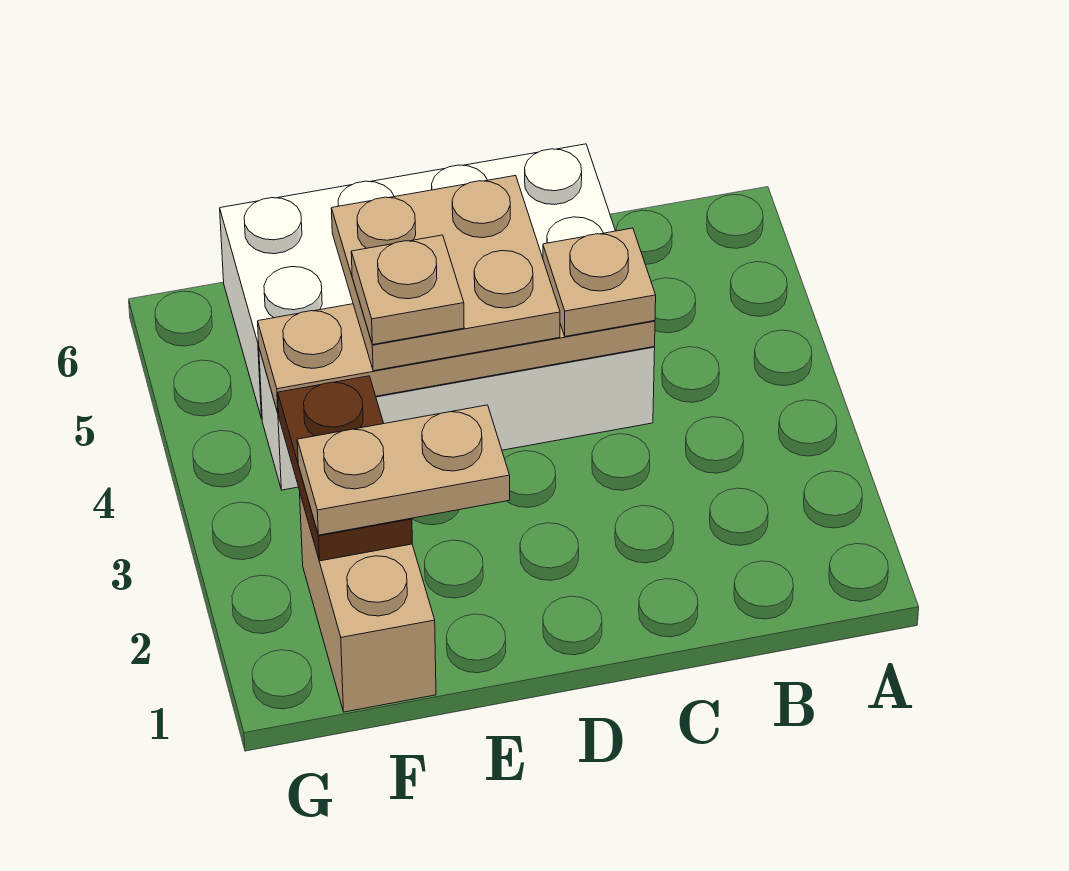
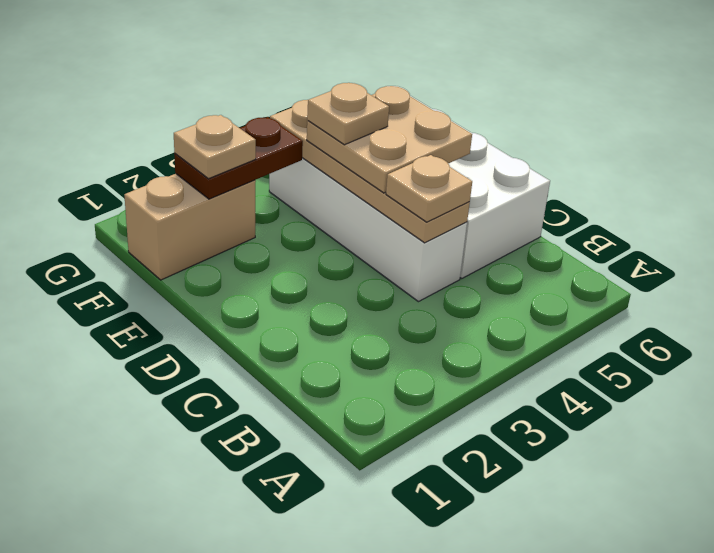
tan 1x2 plate [297,405,510,535] -> tan 1x1 plate [174,115,256,179]

